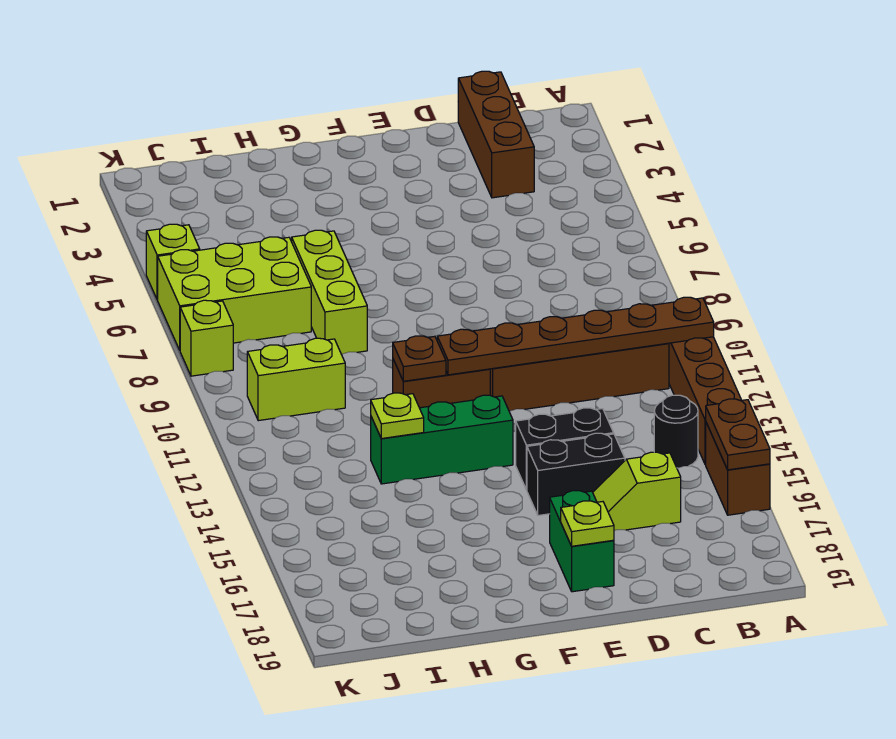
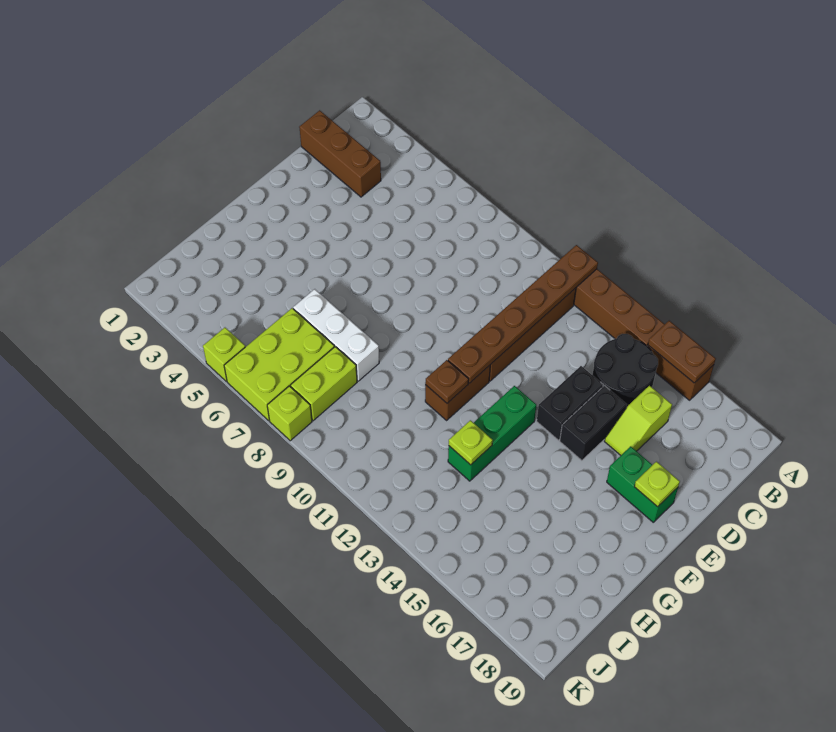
black 1x1 round brick [654,395,698,468] -> black 2x2 round brick [593,334,658,408]
lime 1x3 brick [292,230,367,355] -> white 1x3 brick [293,289,379,381]
lime 1x2 brick [247,338,345,421] -> lime 1x2 brick moved to [291,347,357,421]

